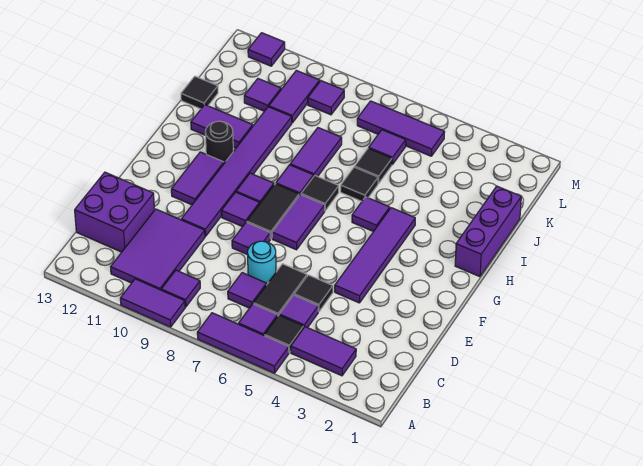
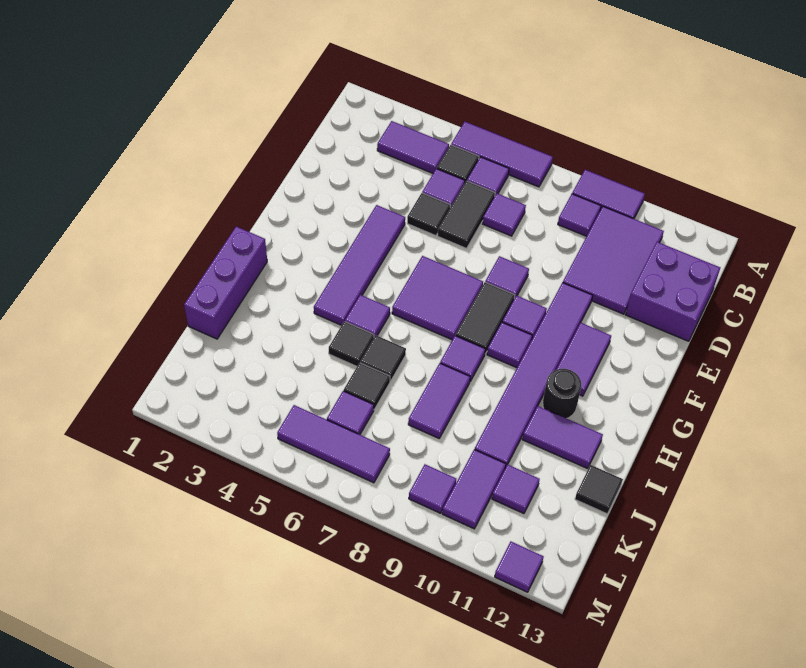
cyan 1x1 round brick [248,241,276,285] -> none
purple 1x2 tile [272,195,325,250] -> purple 2x2 tile [392,256,483,340]
black 1x1 tile [301,176,339,211] -> black 1x1 tile moved to [329,321,374,366]

